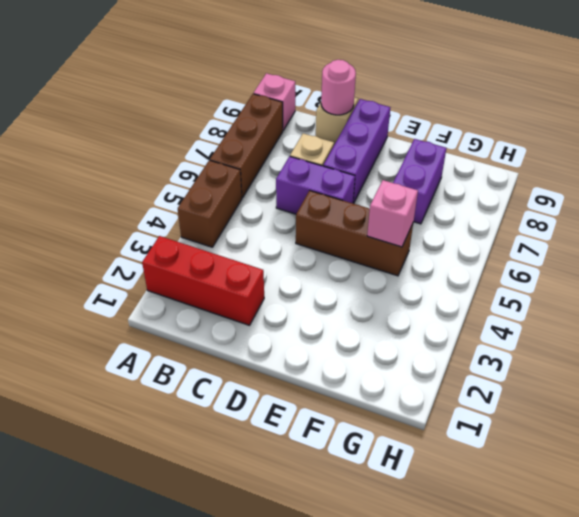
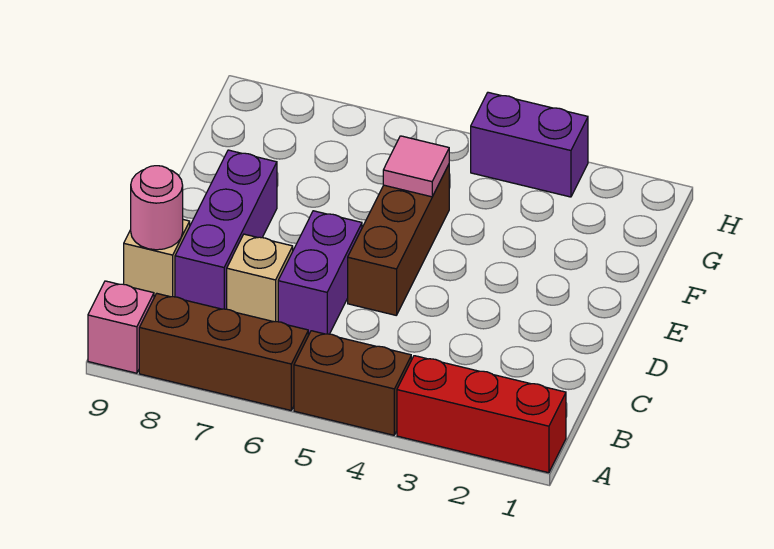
red 1x3 brick [142,236,264,325] -> red 1x3 brick turned to [397,356,566,473]
purple 1x3 brick [323,99,390,204] -> purple 1x3 brick turned to [175,150,277,309]
pink 1x1 brick [367,180,418,247] -> pink 1x1 tile [383,136,449,197]
purple 1x2 brick [393,139,446,224] -> purple 1x2 brick moved to [471,92,588,197]

